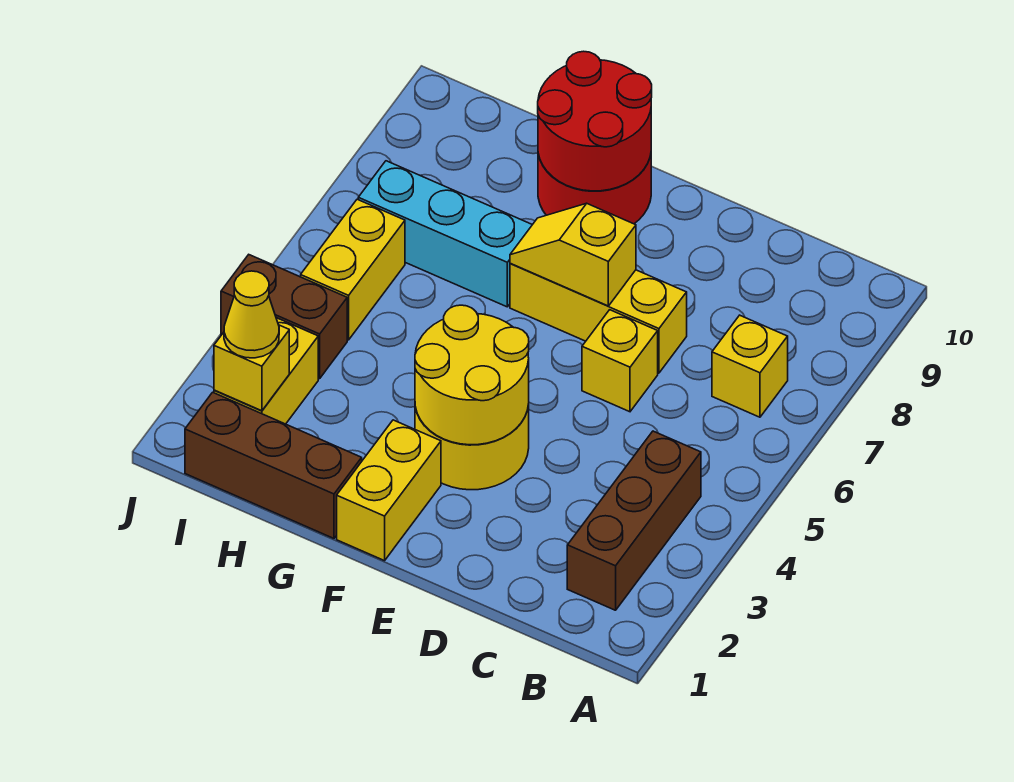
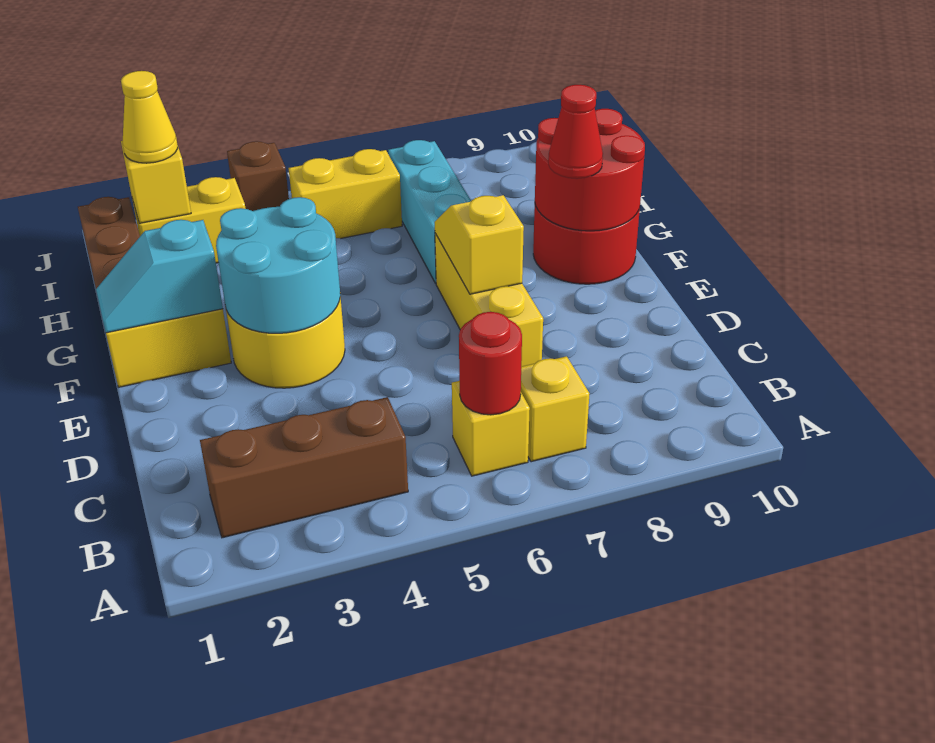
none -> red 1x1 round brick [459,312,522,415]
yellow 1x1 brick [582,310,658,412] -> yellow 1x1 brick moved to [452,381,530,476]
yellow 2x2 round brick [415,305,529,445] -> cyan 2x2 round brick [216,197,340,333]
none -> cyan 1x2 slope [96,220,223,333]
none -> red 1x1 cone [548,85,603,179]
brown 1x2 brick [221,255,347,379] -> brown 1x1 brick [227,141,289,211]

